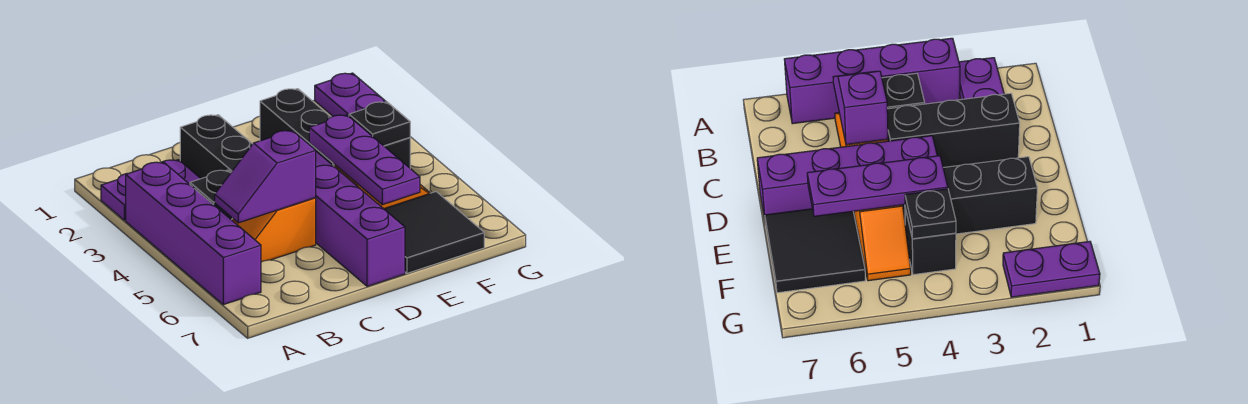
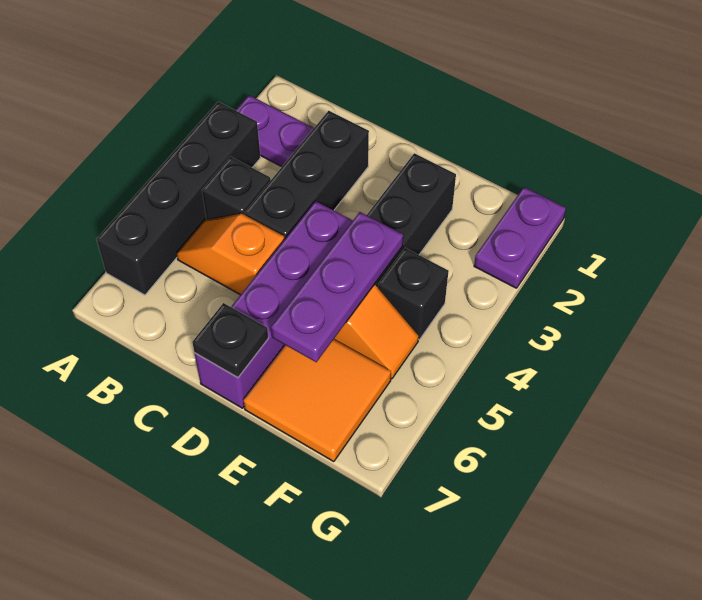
purple 1x4 brick [126,162,261,305] -> black 1x4 brick [97,102,260,295]
purple 1x2 slope [215,130,316,223] -> none
black 2x2 tile [384,192,484,273] -> orange 2x2 tile [244,339,391,462]
black 1x1 plate [349,102,410,146] -> black 1x1 plate moved to [192,303,268,378]

